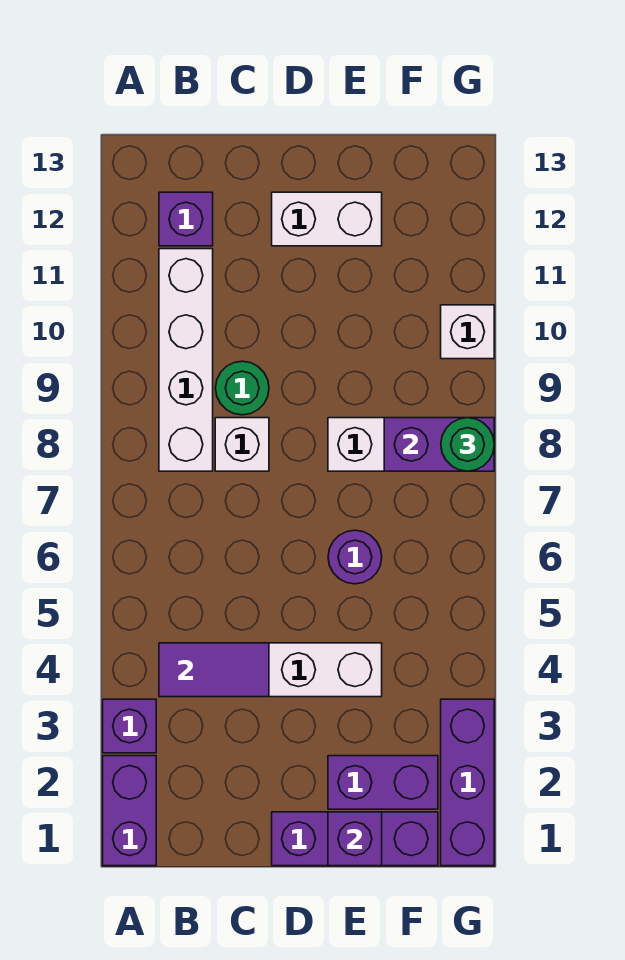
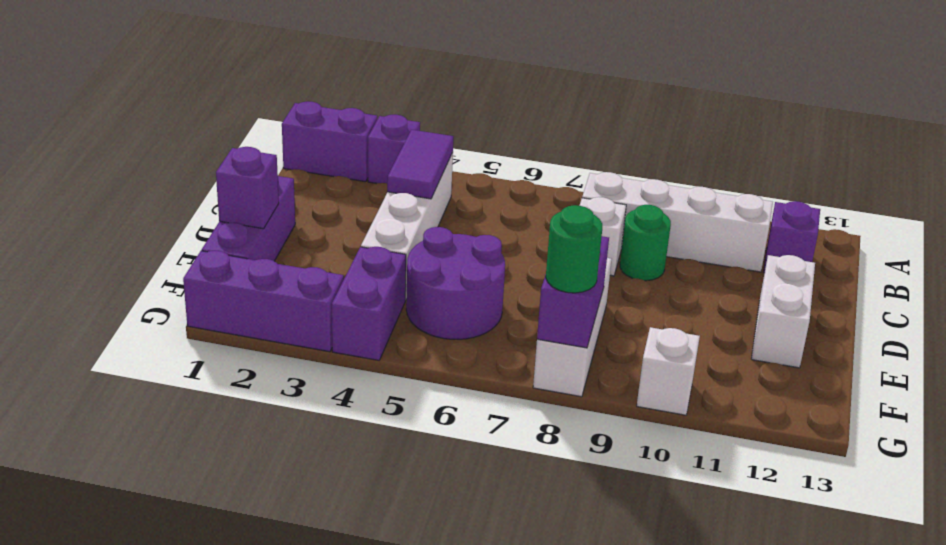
purple 1x2 brick [328,756,438,809] -> purple 1x2 brick moved to [332,247,406,360]
purple 1x1 round brick [328,530,382,584] -> purple 2x2 round brick [406,227,505,339]

